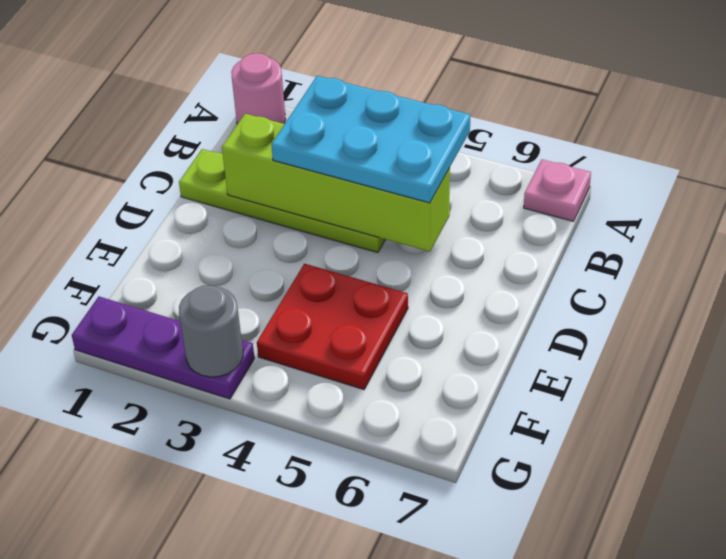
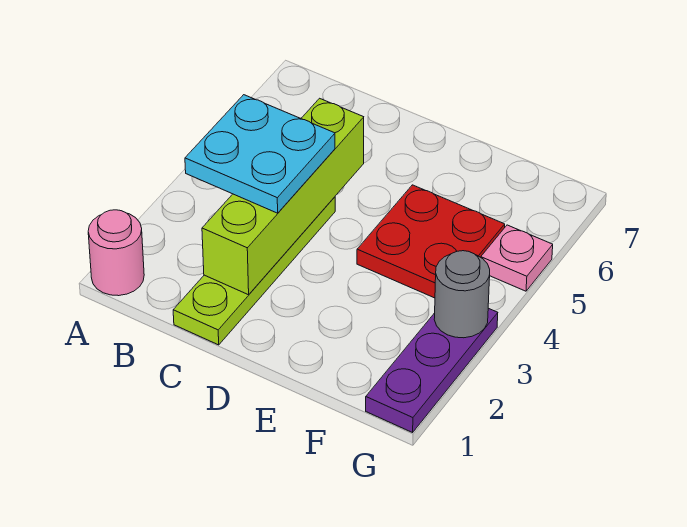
pink 1x1 plate [524,159,591,221] -> pink 1x1 plate moved to [481,225,553,291]
cyan 2x3 plate [271,76,470,203] -> cyan 2x2 plate [185,95,335,213]

